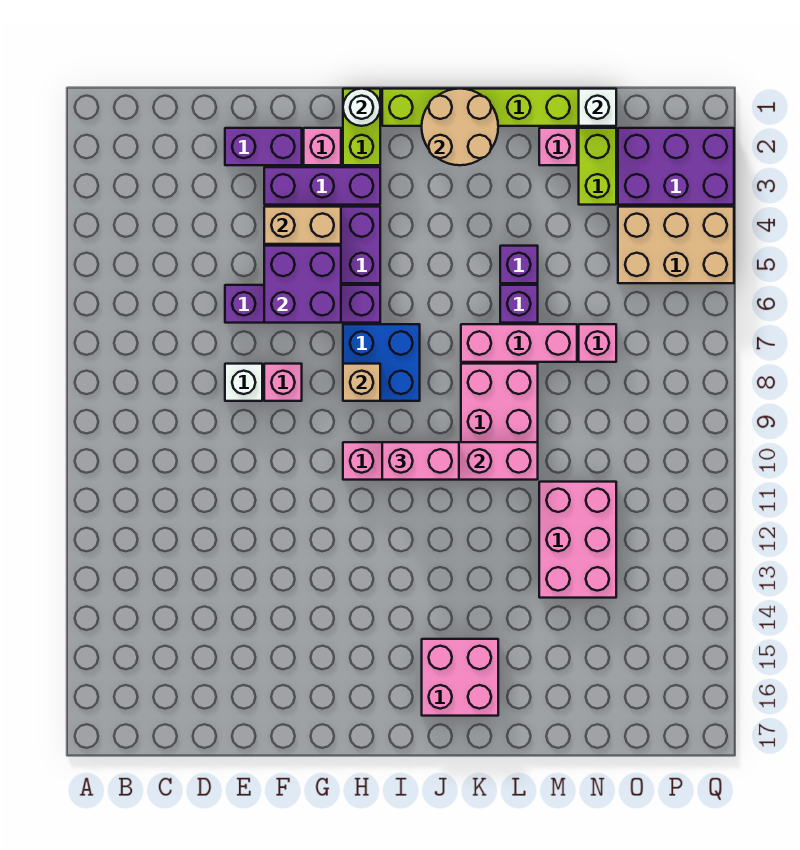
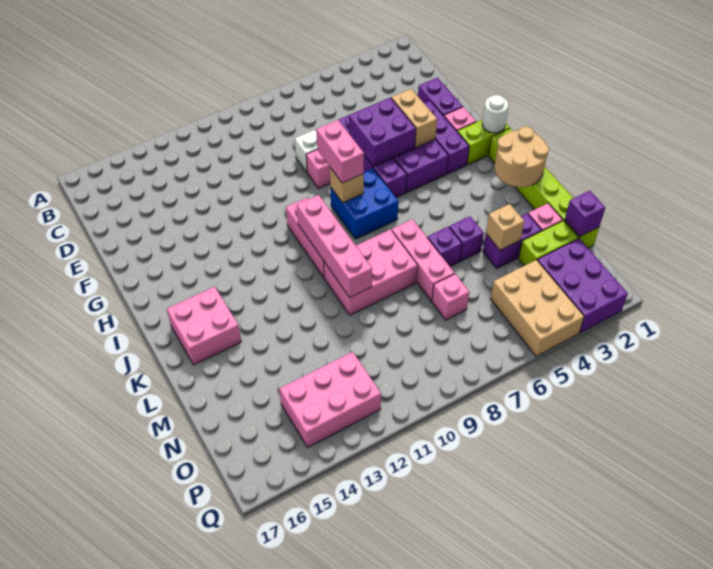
pink 1x2 brick [382,442,459,480] -> pink 1x2 brick moved to [316,120,364,183]
none -> purple 1x2 brick [483,213,542,268]
none -> tan 1x1 brick [486,204,524,250]
pink 2x3 brick [539,482,616,598] -> pink 2x3 brick moved to [279,352,381,447]
white 1x1 brick [579,89,616,126] -> purple 1x1 brick [565,191,605,237]

